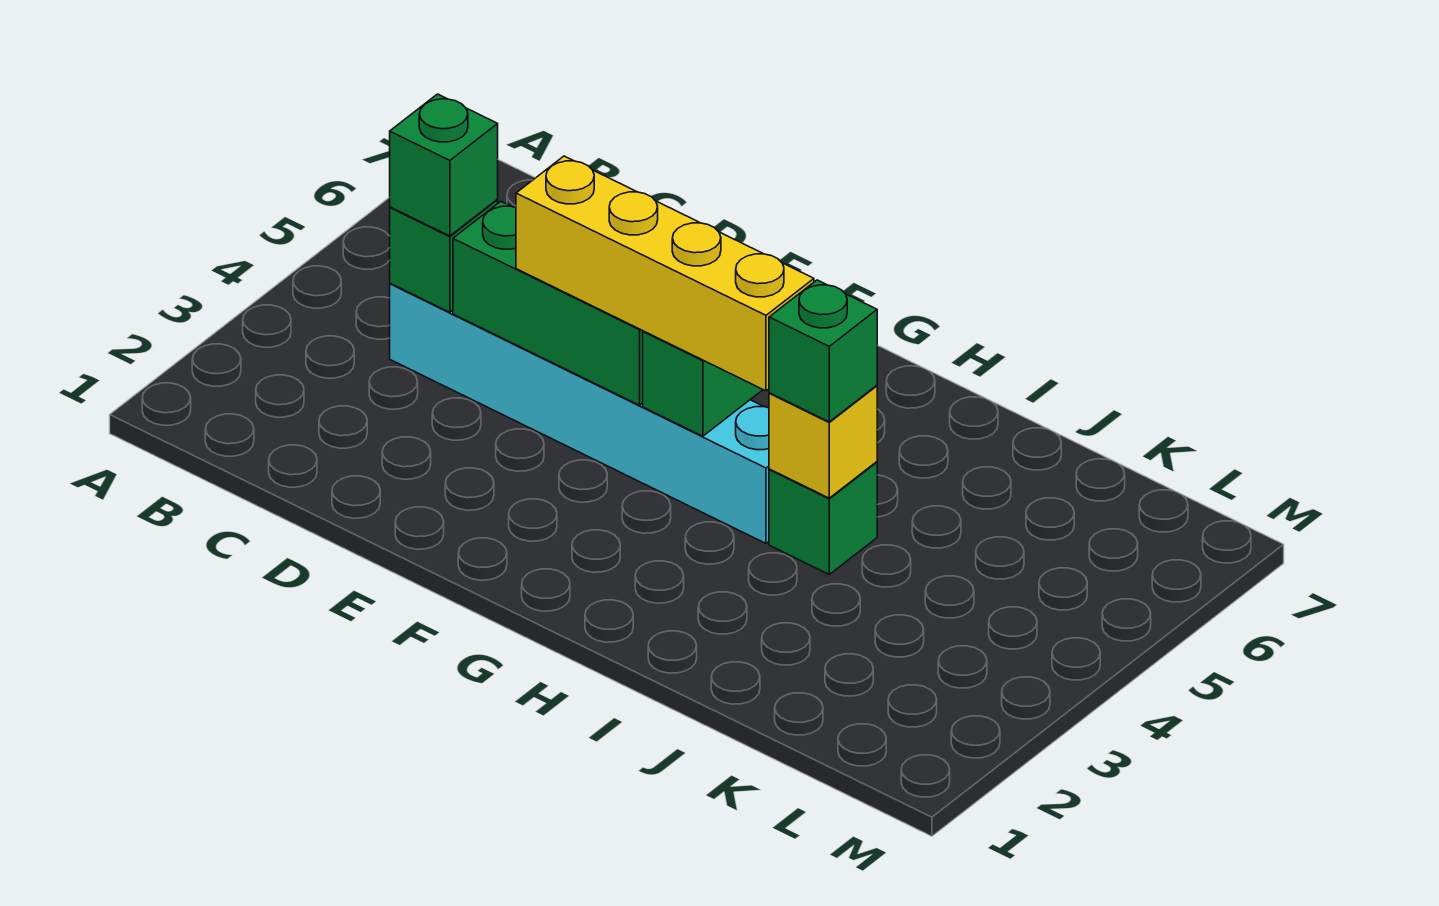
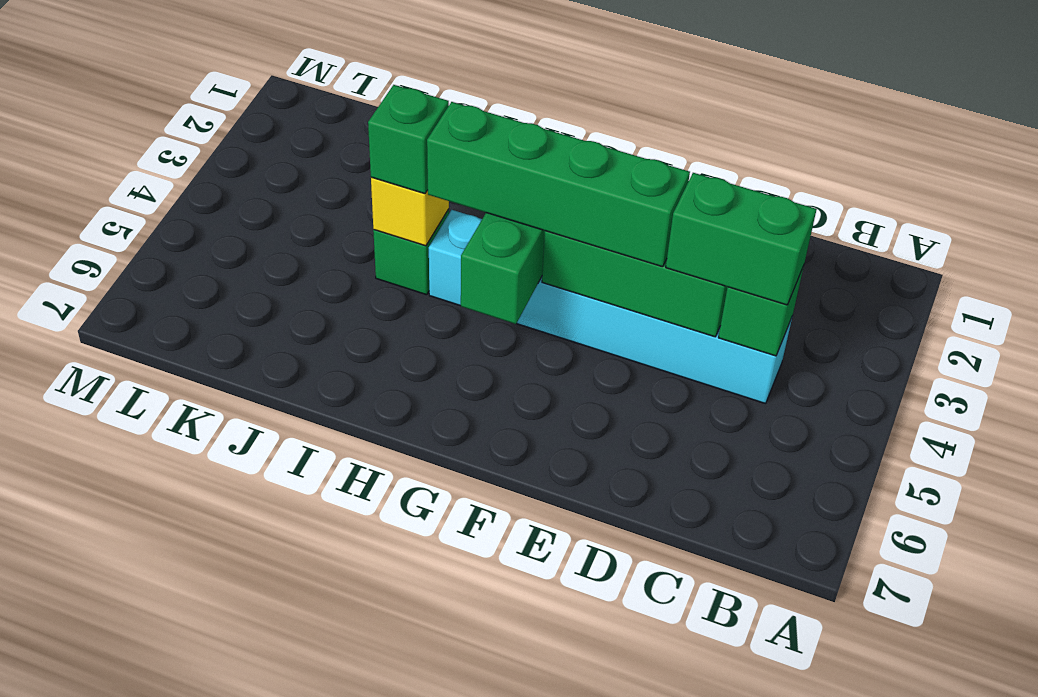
green 1x1 brick [390,94,498,236] -> green 1x2 brick [666,173,817,305]
yellow 1x4 brick [516,156,814,391] -> green 1x4 brick [427,102,690,267]

